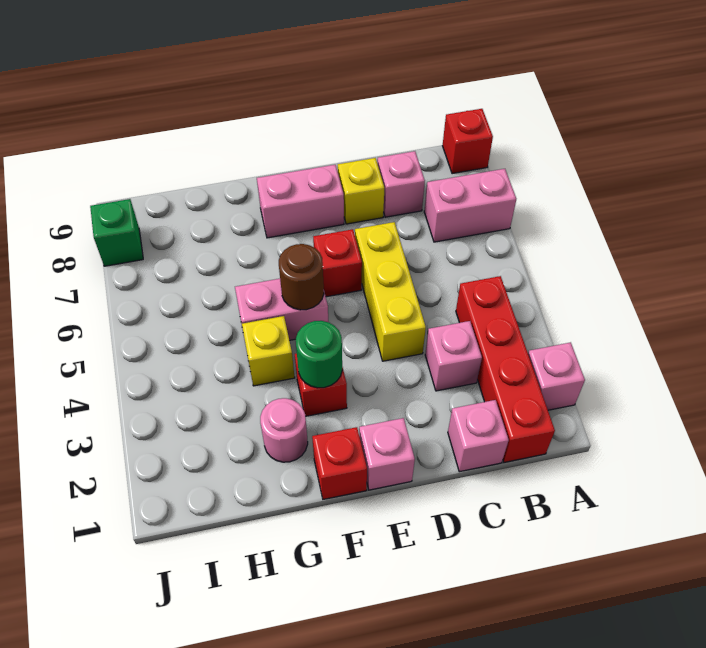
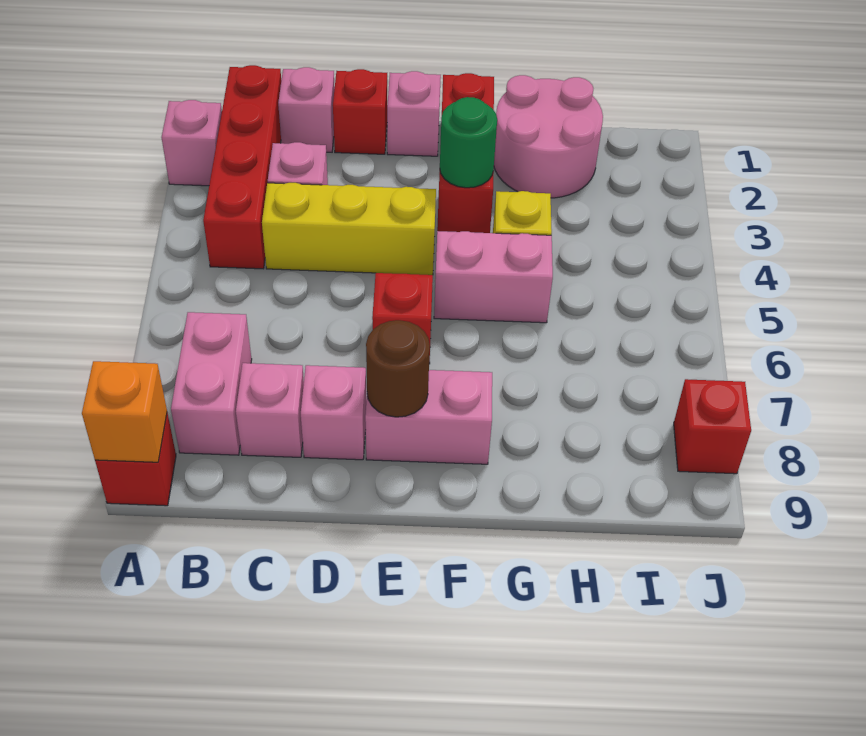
pink 1x2 brick [424,169,516,242] -> pink 1x2 brick turned to [171,312,252,455]
none -> orange 1x1 brick [82,361,167,462]
none -> red 1x1 brick [333,69,387,154]
yellow 1x3 brick [355,222,426,361] -> yellow 1x3 brick turned to [262,183,436,275]
yellow 1x1 brick [338,158,384,224] -> pink 1x1 brick [301,365,367,460]
brown 1x1 round brick [279,244,324,310] -> brown 1x1 round brick moved to [366,320,430,417]
pink 1x1 round brick [260,398,308,462] -> pink 2x2 round brick [494,75,603,198]
green 1x1 brick [90,199,143,266] -> red 1x1 brick [674,379,751,474]

